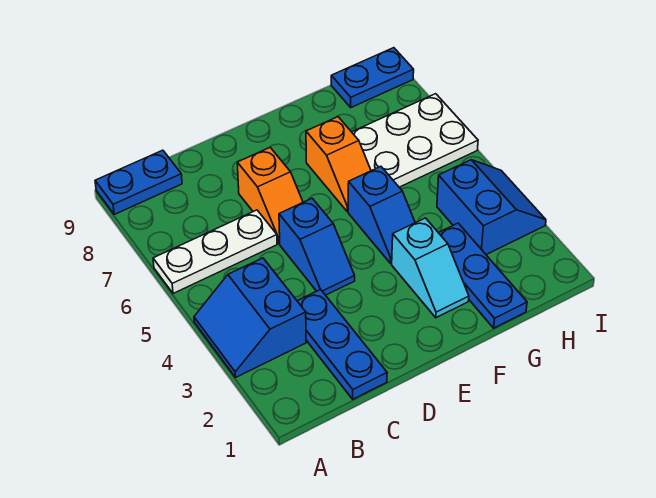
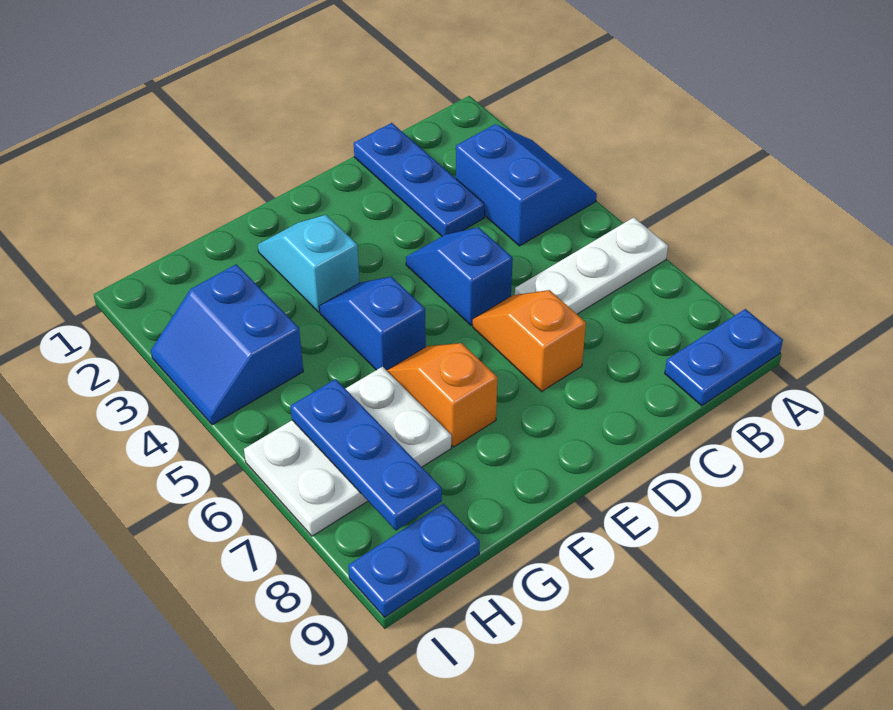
blue 1x3 plate [439,223,527,328] -> blue 1x3 plate moved to [291,379,442,530]

